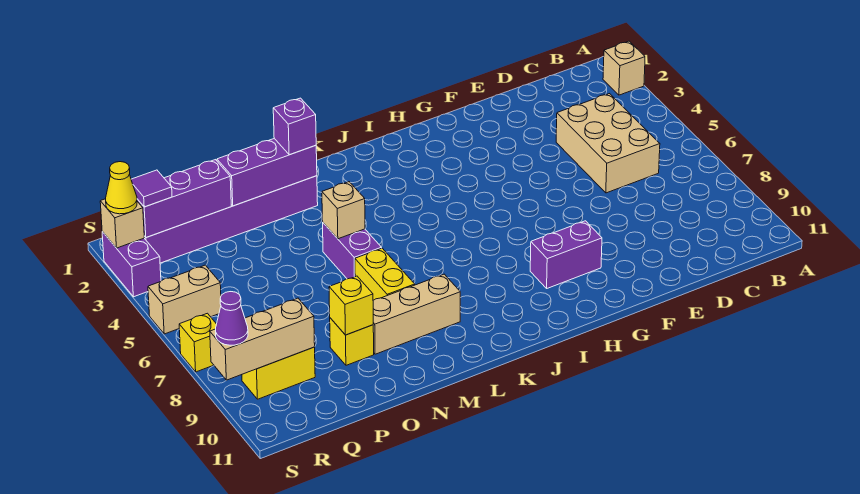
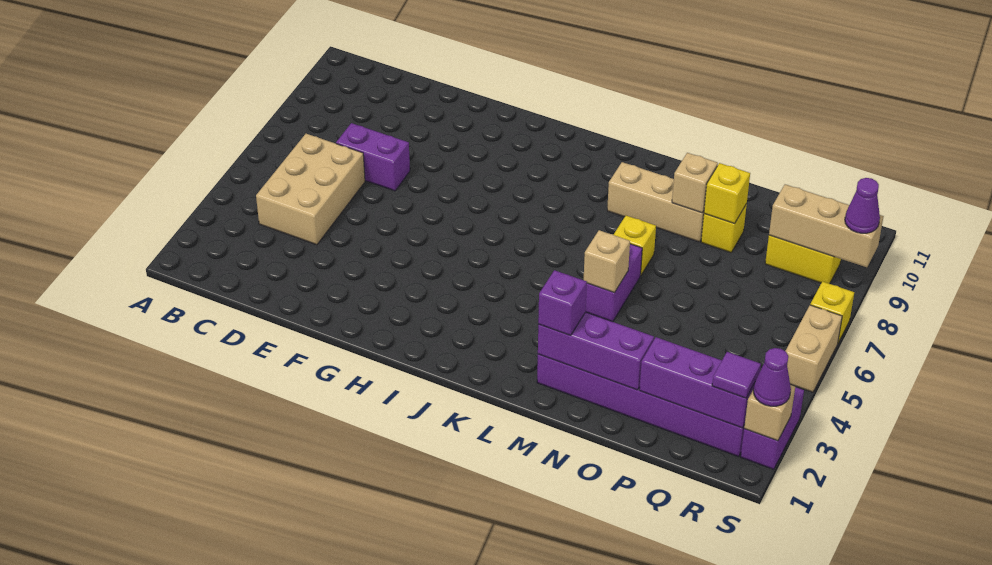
tan 1x1 brick [603,41,645,95] -> tan 1x1 brick moved to [672,153,718,213]
purple 1x2 brick [530,221,602,288] -> purple 1x2 brick moved to [336,123,410,191]
yellow 1x2 brick [355,248,415,300] -> yellow 1x1 brick [614,216,656,276]
tan 1x2 brick [148,265,221,334] -> tan 1x2 brick turned to [786,305,842,392]
yellow 1x1 cone [106,162,137,214] -> purple 1x1 cone [753,348,791,406]

